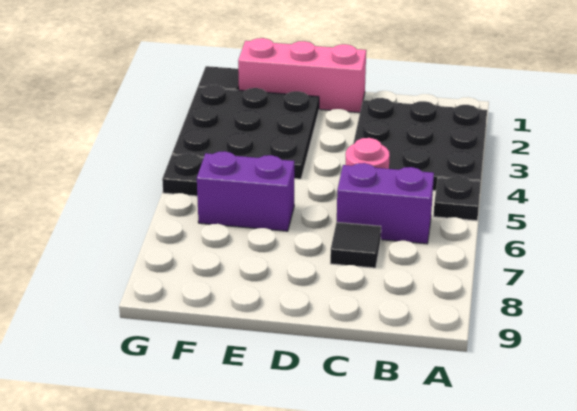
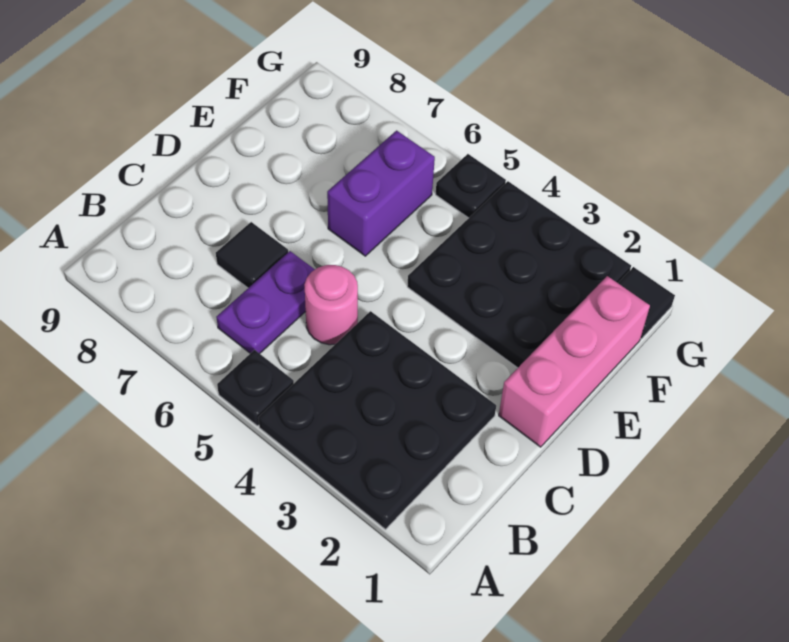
purple 1x2 brick [337,163,434,244] -> purple 1x2 plate [216,251,315,354]

